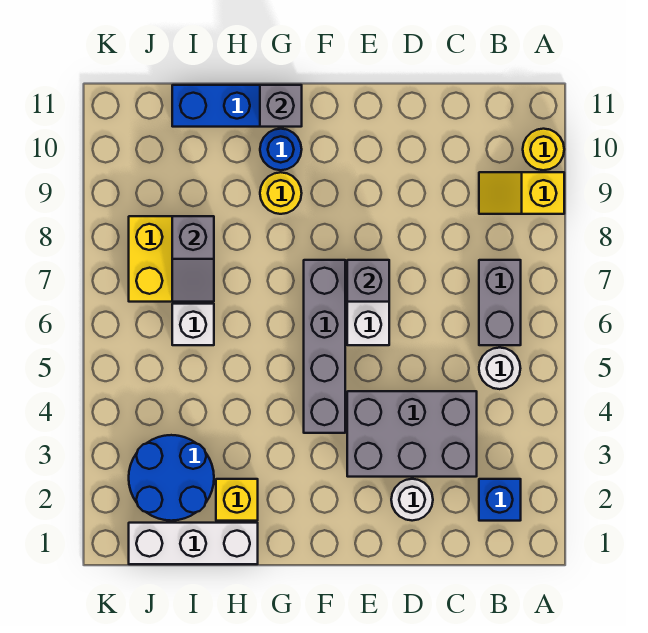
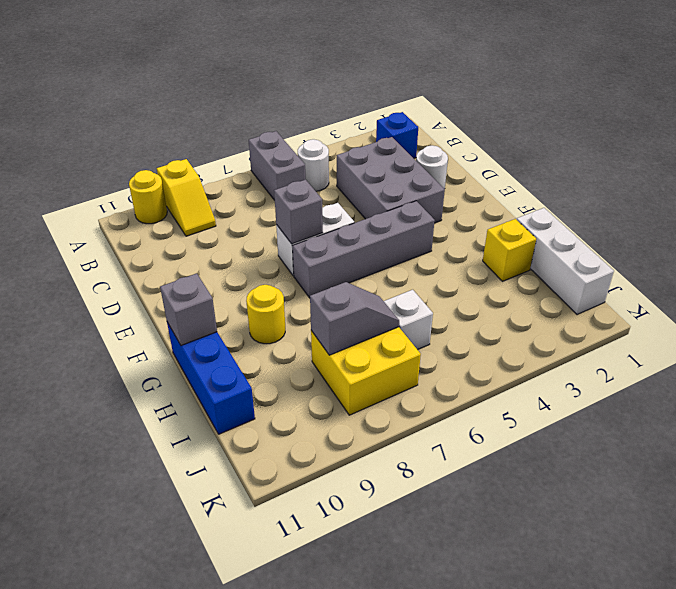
grey 1x2 brick [479,260,521,345] -> grey 1x2 brick turned to [249,131,305,200]
blue 1x1 round brick [260,129,302,170] -> none
blue 2x2 round brick [129,435,214,521] -> none

